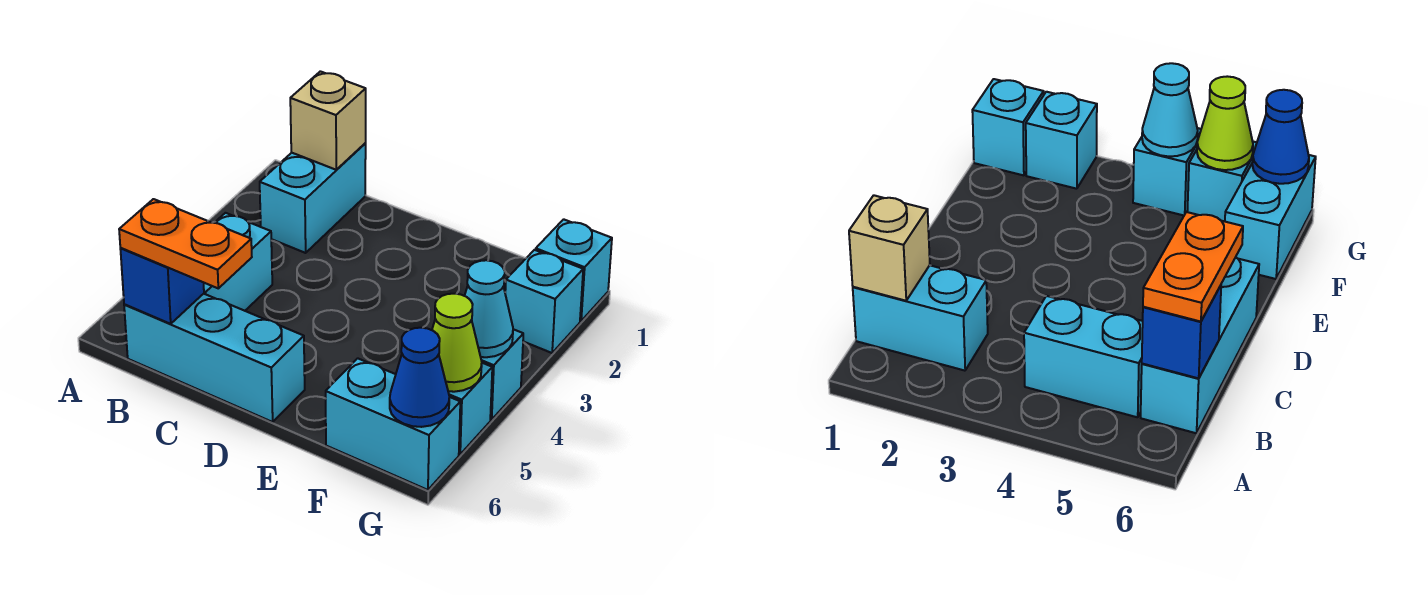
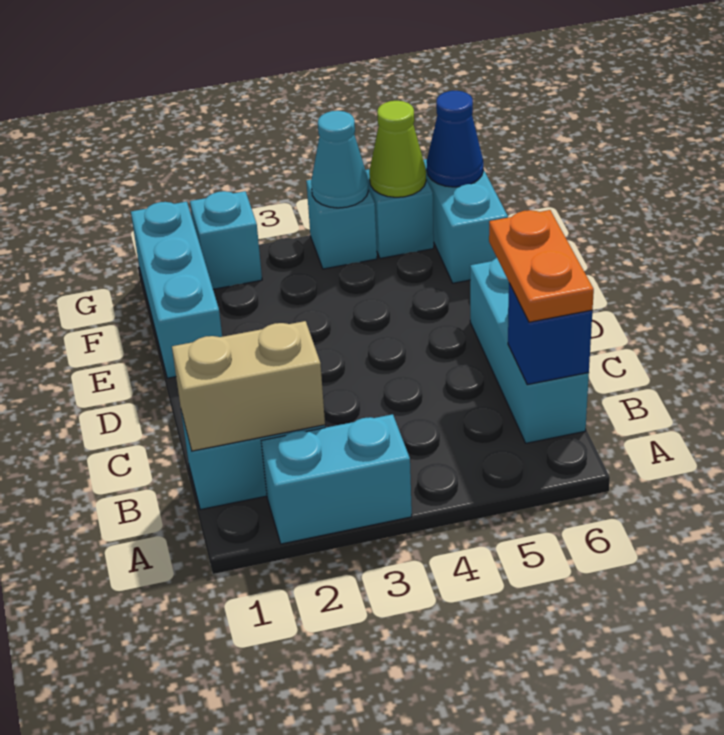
tan 1x1 brick [290,71,366,170] -> tan 1x2 brick [172,321,325,451]
cyan 1x2 brick [204,213,272,311] -> cyan 1x2 brick moved to [261,414,412,544]
cyan 1x1 brick [536,219,612,321] -> cyan 1x3 brick [131,202,222,378]

